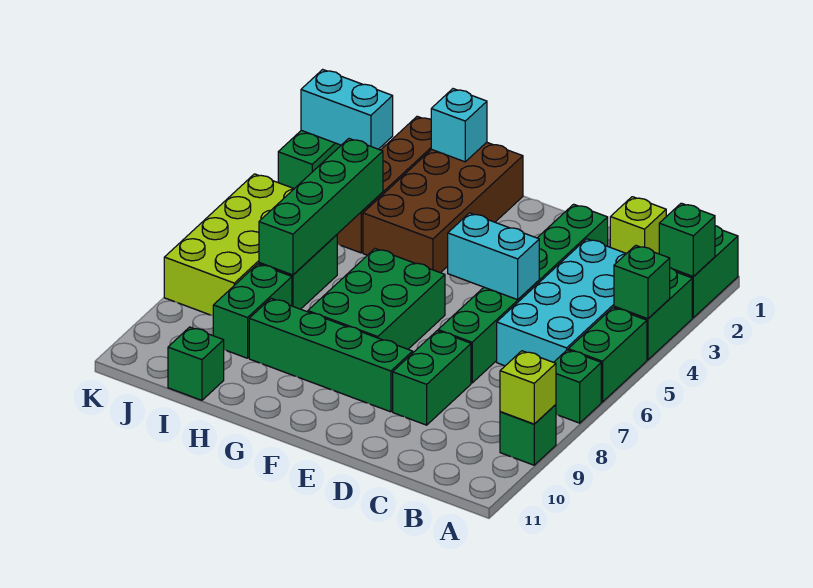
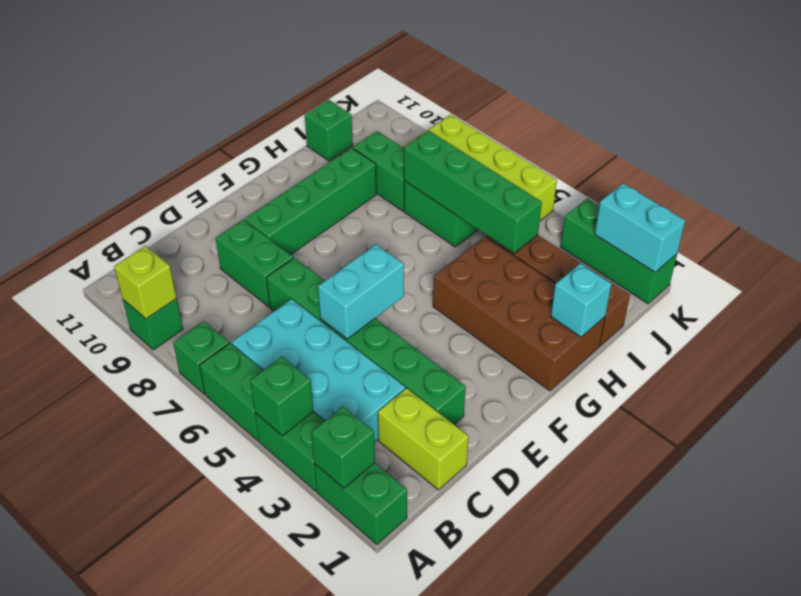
lime 1x1 brick [610,197,666,254] -> lime 1x2 brick [378,388,469,490]
green 2x3 brick [308,249,445,349] -> none
cyan 1x2 brick [301,69,393,149] -> cyan 1x2 brick turned to [595,183,685,272]

